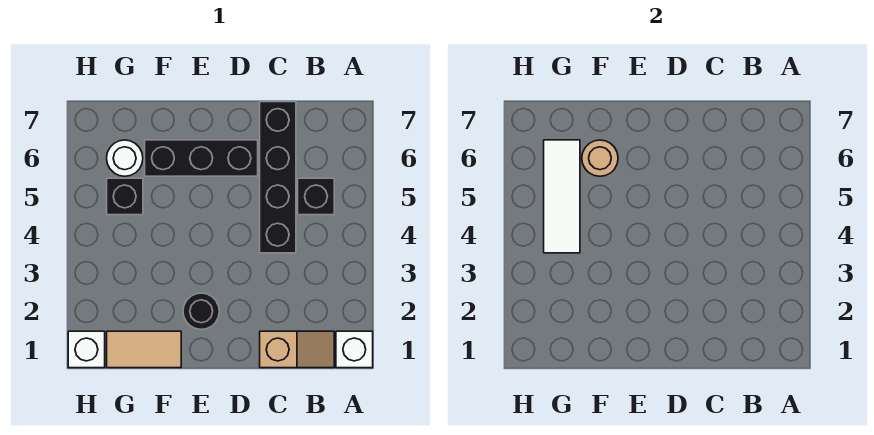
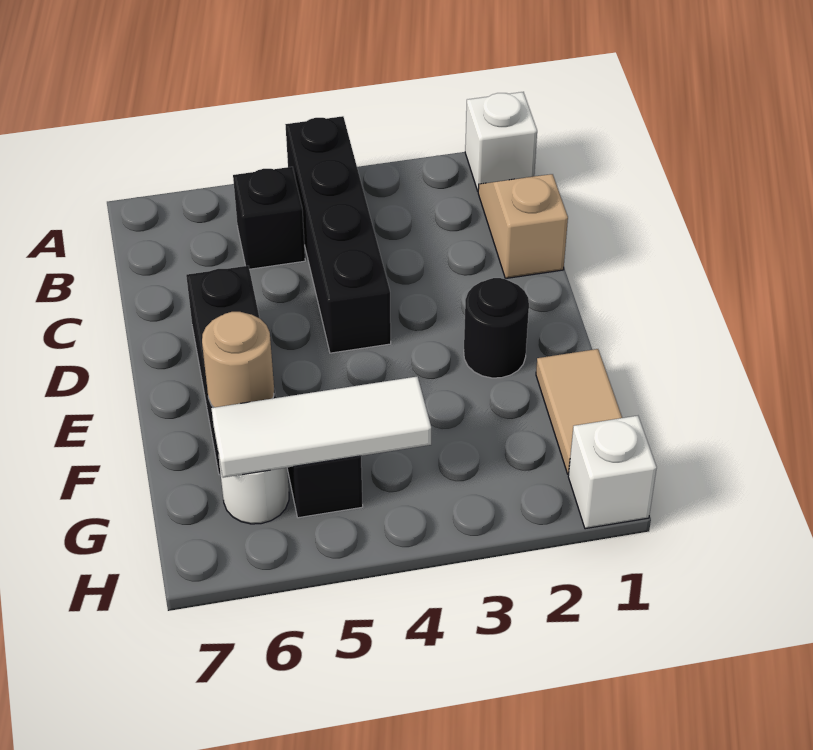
black 1x4 brick [260,102,296,253] -> black 1x4 brick turned to [285,116,391,353]

